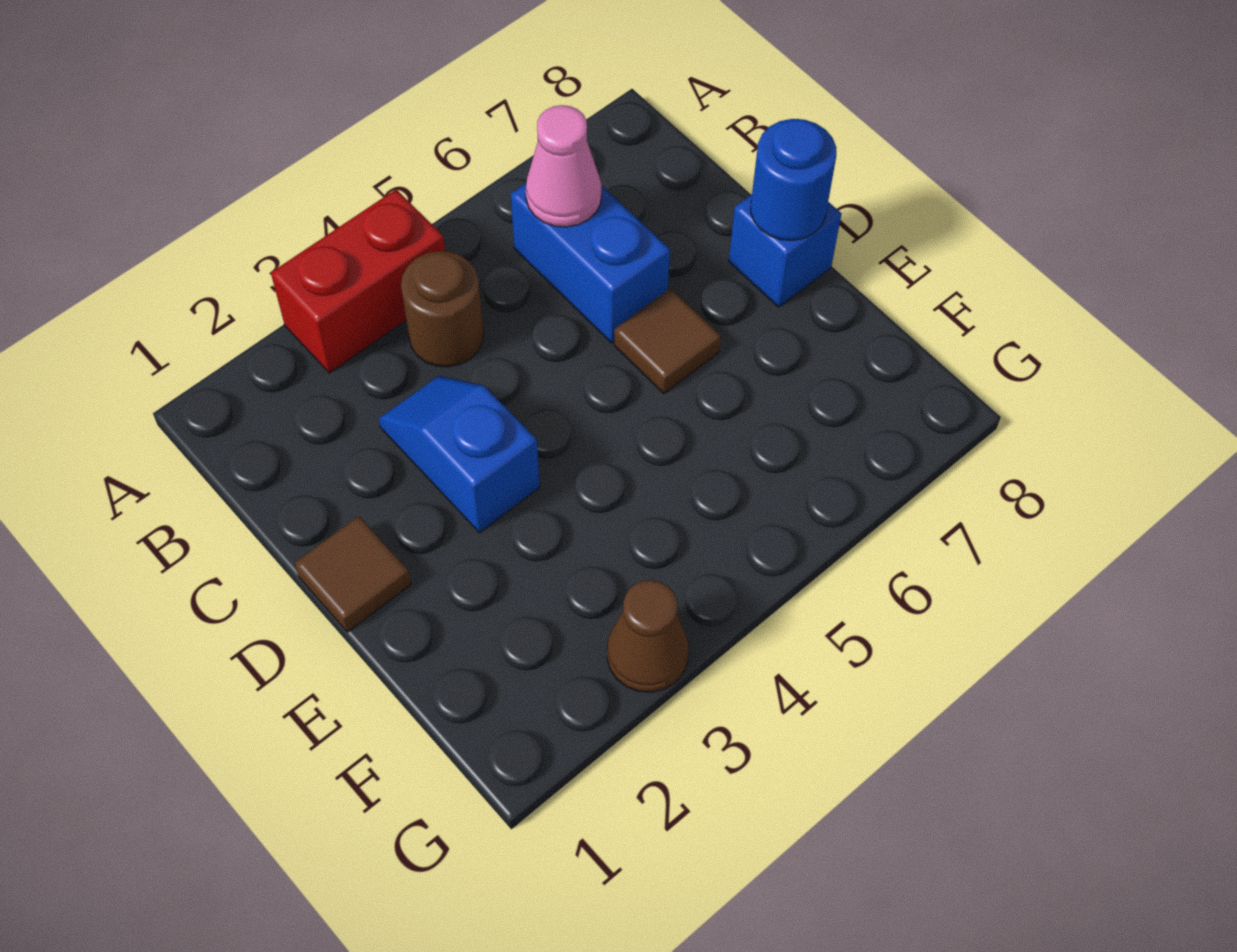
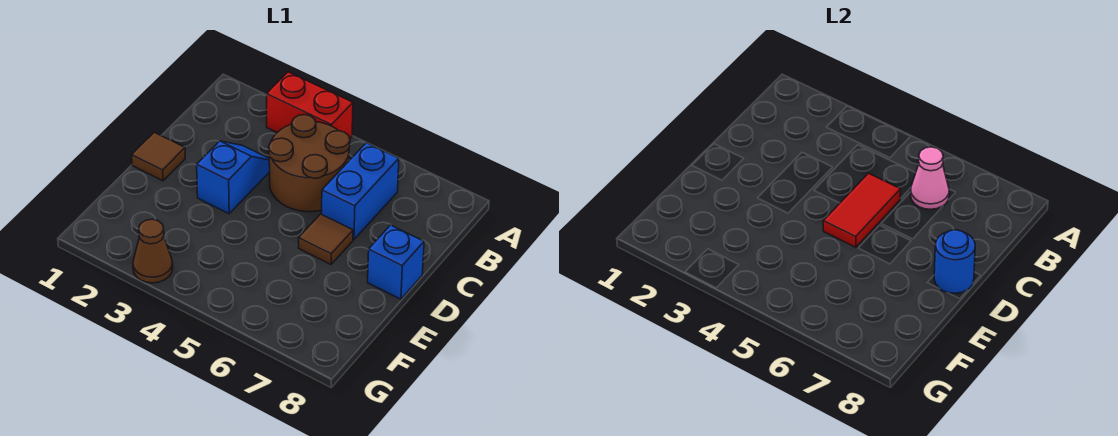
brown 1x1 round brick [401,251,484,367] -> brown 2x2 round brick [269,115,350,212]
none -> red 1x2 tile [823,173,901,247]

